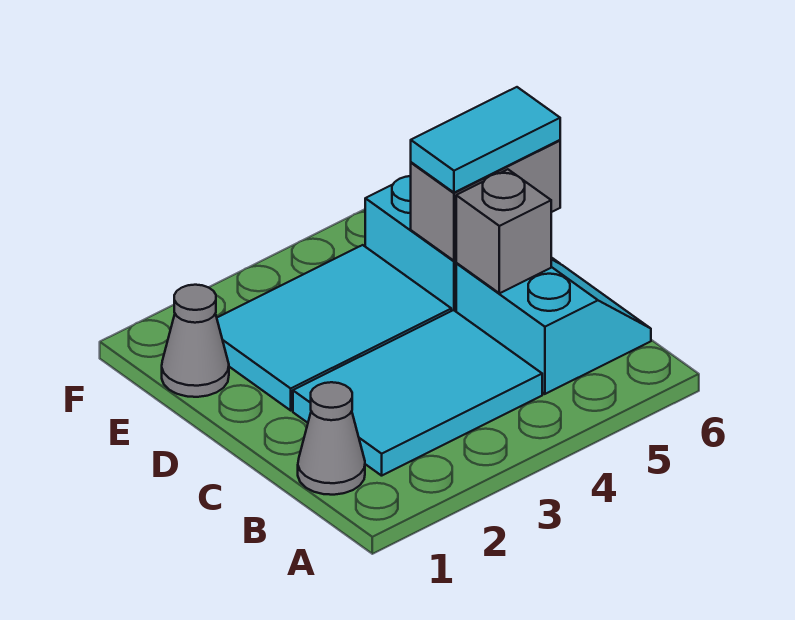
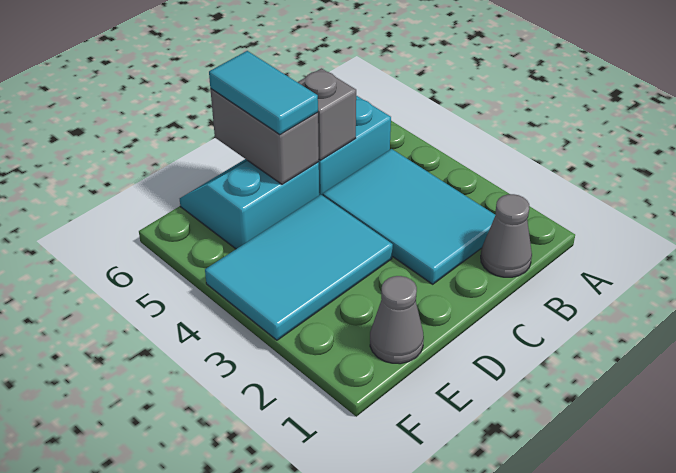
cyan 2x3 tile [217,245,451,410] -> cyan 2x3 tile turned to [205,195,393,340]

